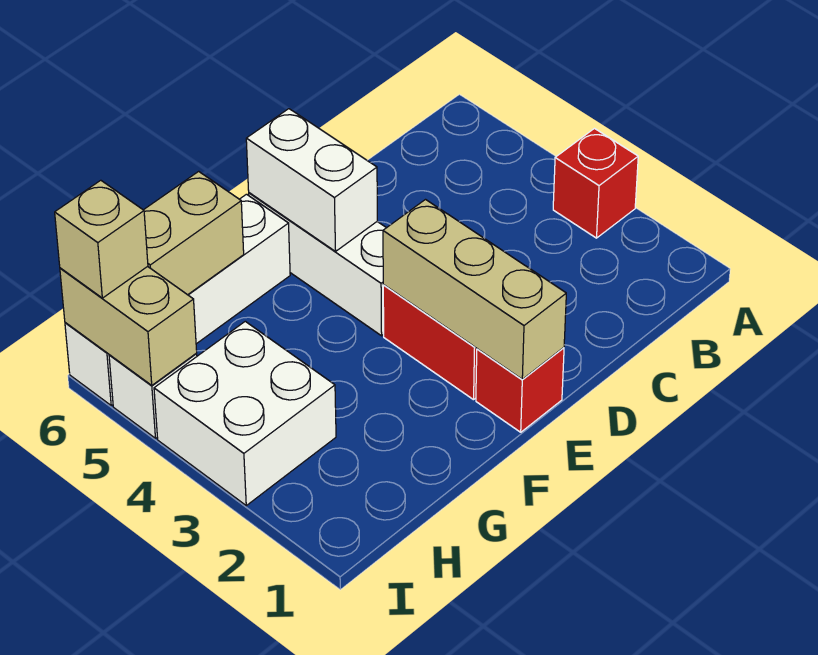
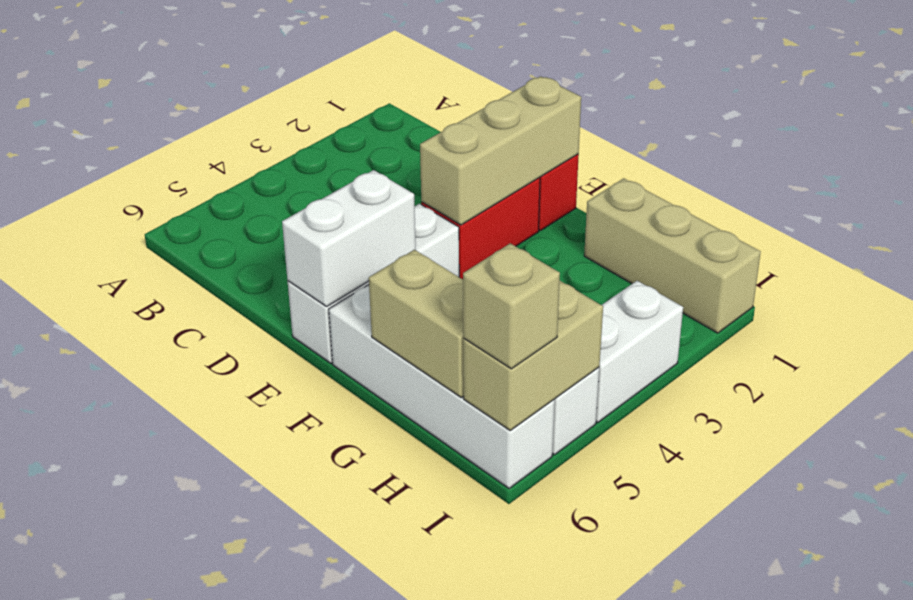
red 1x1 brick [553,129,638,238] -> none
none -> tan 1x3 brick [584,178,761,333]
white 2x2 brick [154,321,336,505] -> white 1x2 brick [596,281,683,423]

